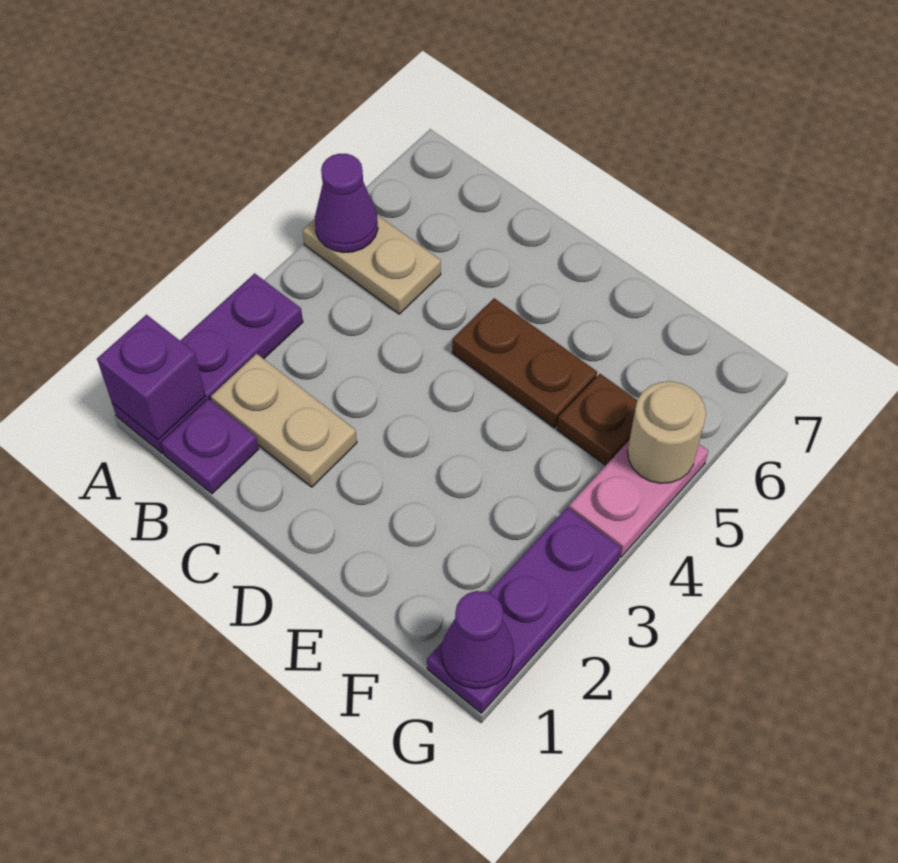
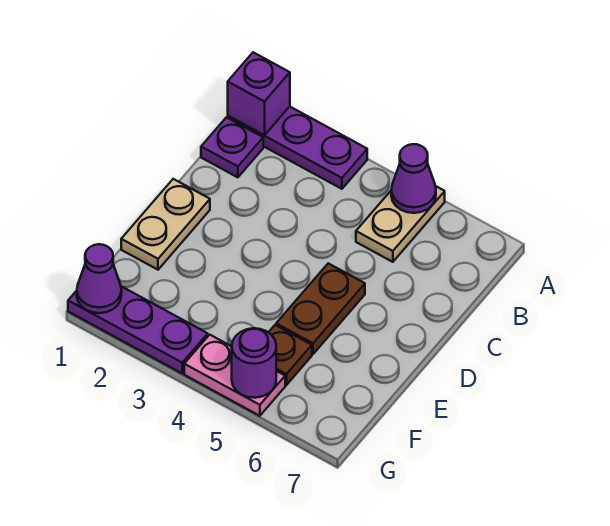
tan 1x2 plate [211,354,357,487] -> tan 1x2 plate moved to [121,179,210,270]
tan 1x1 round brick [628,381,706,483] -> purple 1x1 round brick [232,328,276,398]

